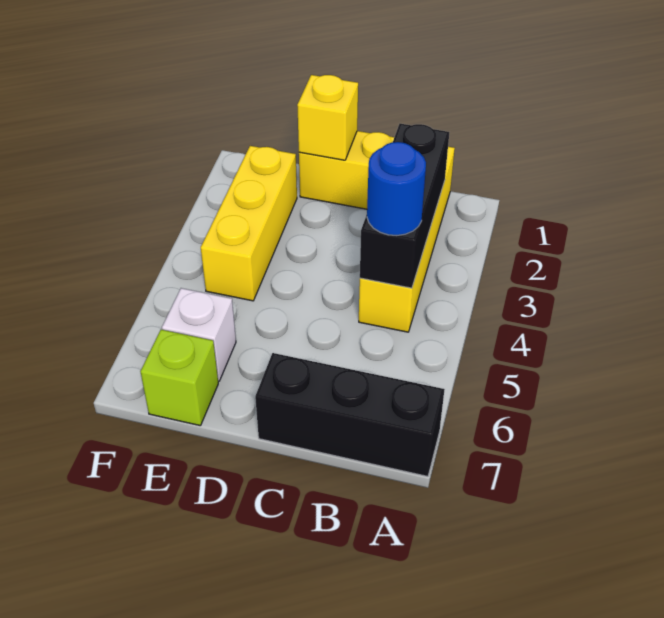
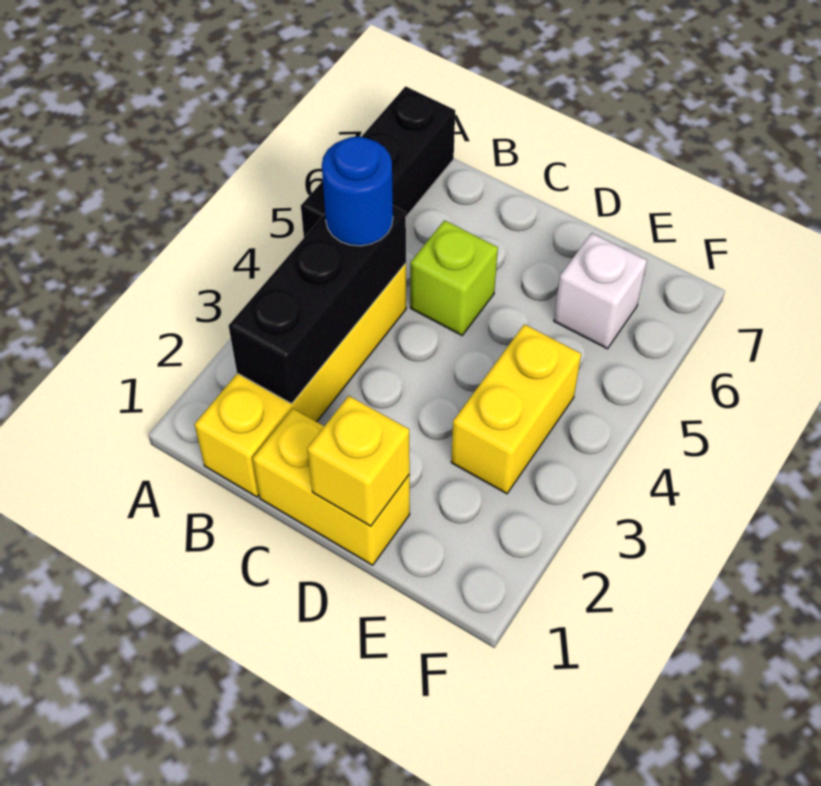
black 1x3 brick [255,353,445,476] -> black 1x3 brick turned to [301,86,455,237]
yellow 1x3 brick [201,146,297,301] -> yellow 1x2 brick [451,324,581,494]
lime 1x1 brick [140,330,218,426] -> lime 1x1 brick moved to [410,220,498,335]

